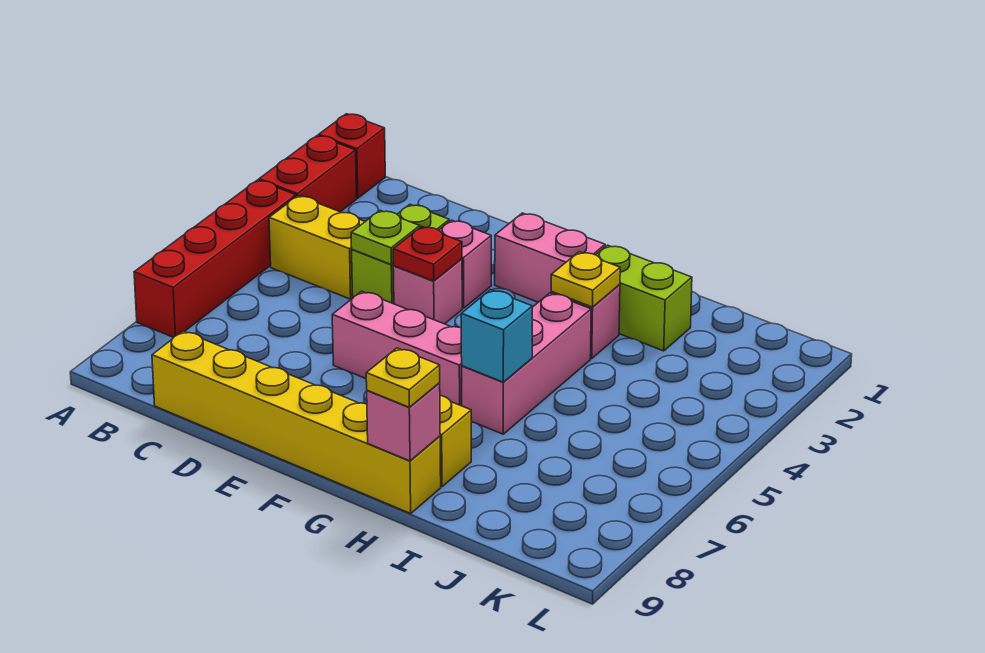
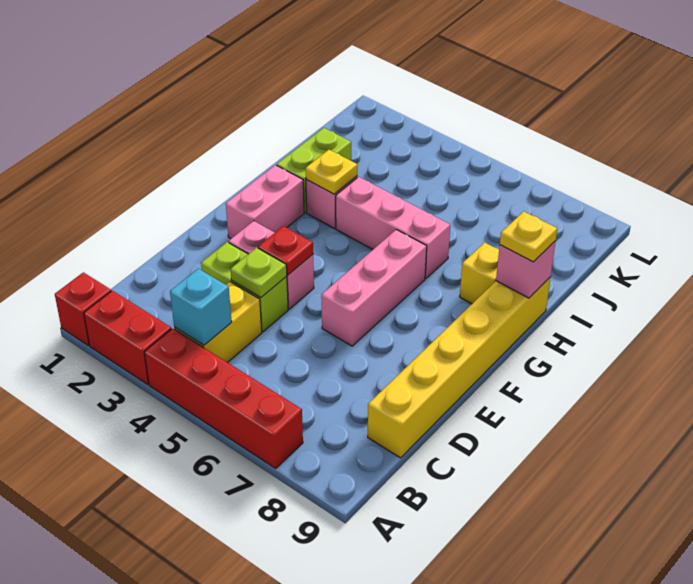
cyan 1x1 brick [461,290,532,382] -> cyan 1x1 brick moved to [170,269,232,345]

